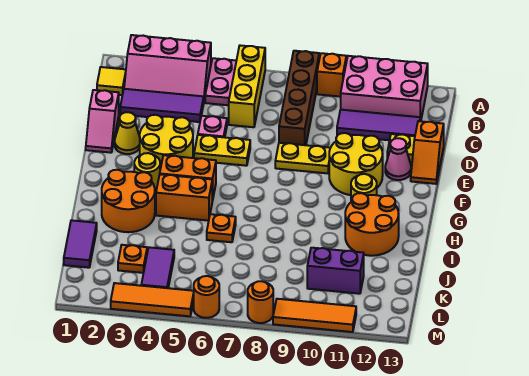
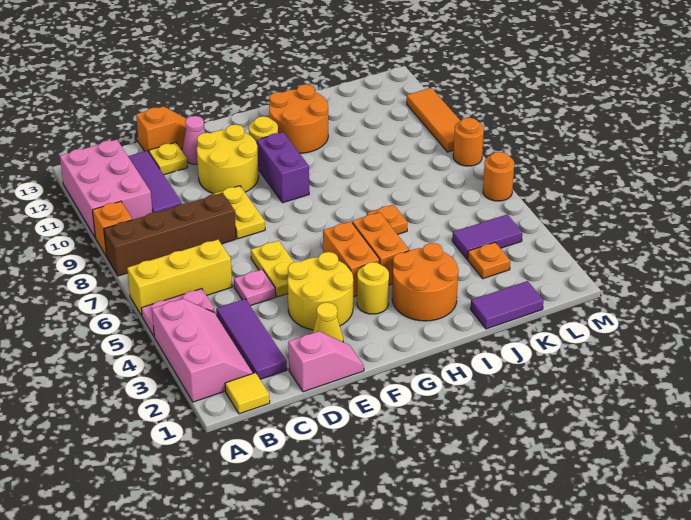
purple 1x2 brick [307,248,364,294] -> purple 1x2 brick moved to [257,132,309,203]
orange 1x3 tile [111,283,194,316] -> none

